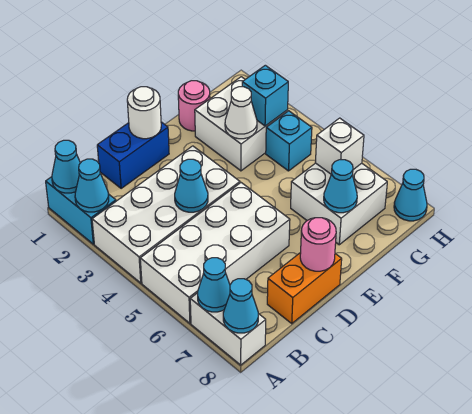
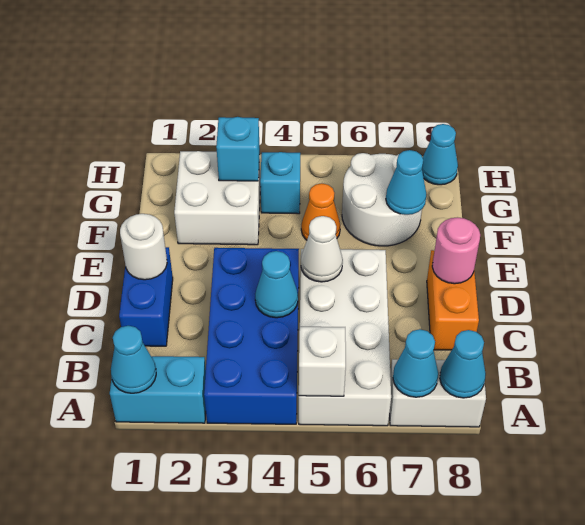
cyan 1x1 cone [75,159,109,212] -> none
white 2x4 brick [92,146,240,283] -> blue 2x4 brick [204,248,299,424]
pink 1x1 round brick [178,81,210,131] -> none
white 1x1 cone [225,87,257,139] -> white 1x1 cone moved to [301,216,343,282]
none -> orange 1x1 cone [301,183,340,240]
white 2x2 brick [291,163,387,245] -> white 2x2 round brick [342,153,422,246]
white 1x1 brick [315,118,364,174] -> white 1x1 brick moved to [299,327,346,396]

